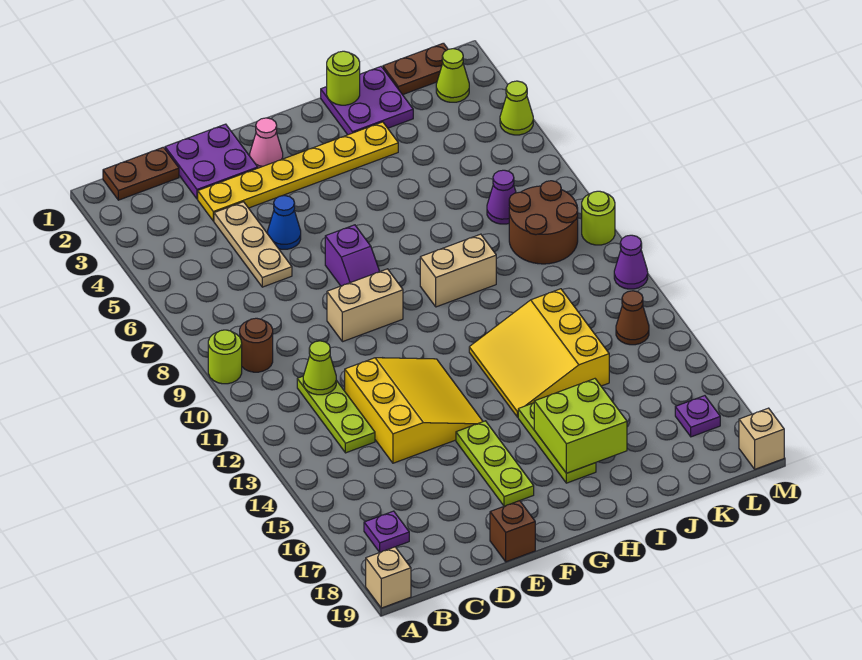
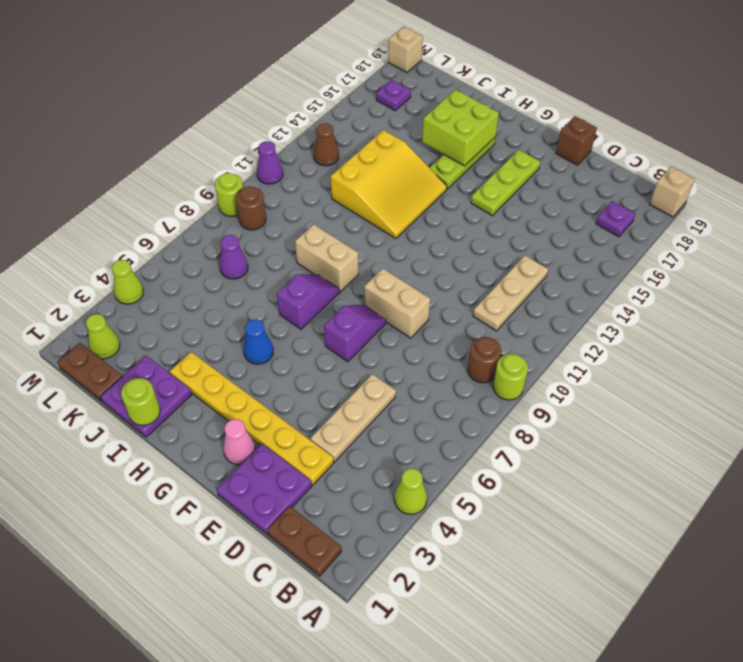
lime 1x3 plate [297,376,375,453] -> tan 1x3 plate [473,255,548,331]
lime 1x1 cone [303,341,336,395] -> lime 1x1 cone moved to [394,469,427,514]
yellow 3x3 slope [345,358,483,463] -> none
blue 1x1 cone [268,196,301,249] -> blue 1x1 cone moved to [244,319,273,364]
none -> purple 1x2 slope [277,275,340,329]
brown 2x2 round brick [509,181,578,264] -> brown 1x1 round brick [236,186,266,230]

